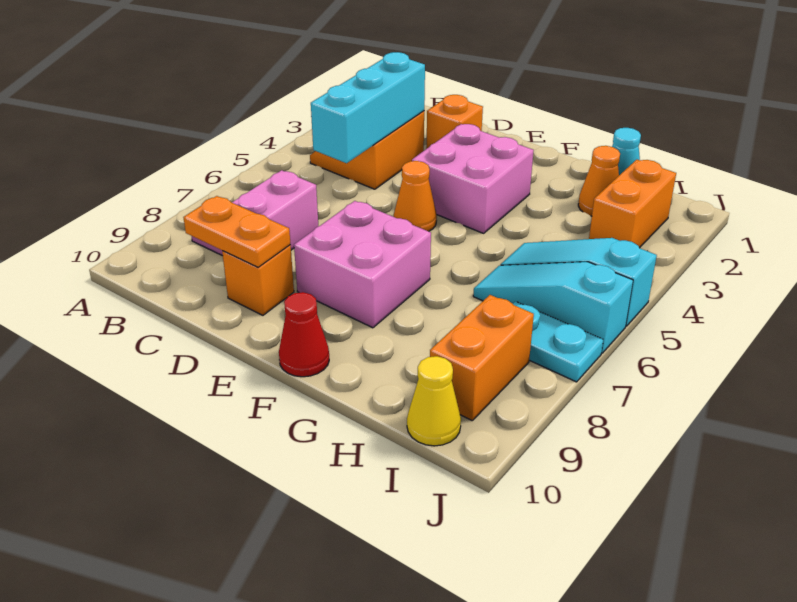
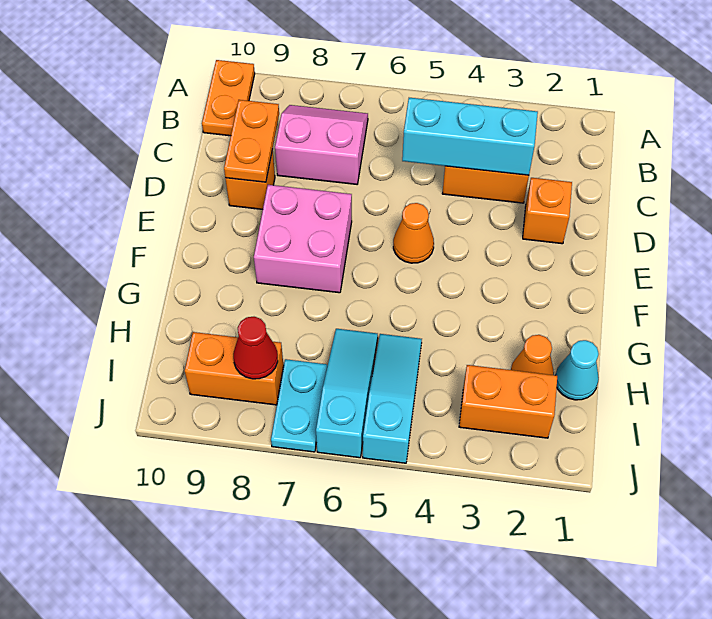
none -> orange 1x2 plate [202,60,255,136]
pink 2x2 brick [412,124,534,233] -> none
red 1x1 cone [279,292,329,377] -> red 1x1 cone moved to [233,317,278,379]
yellow 1x1 cone [407,356,461,446] -> none

